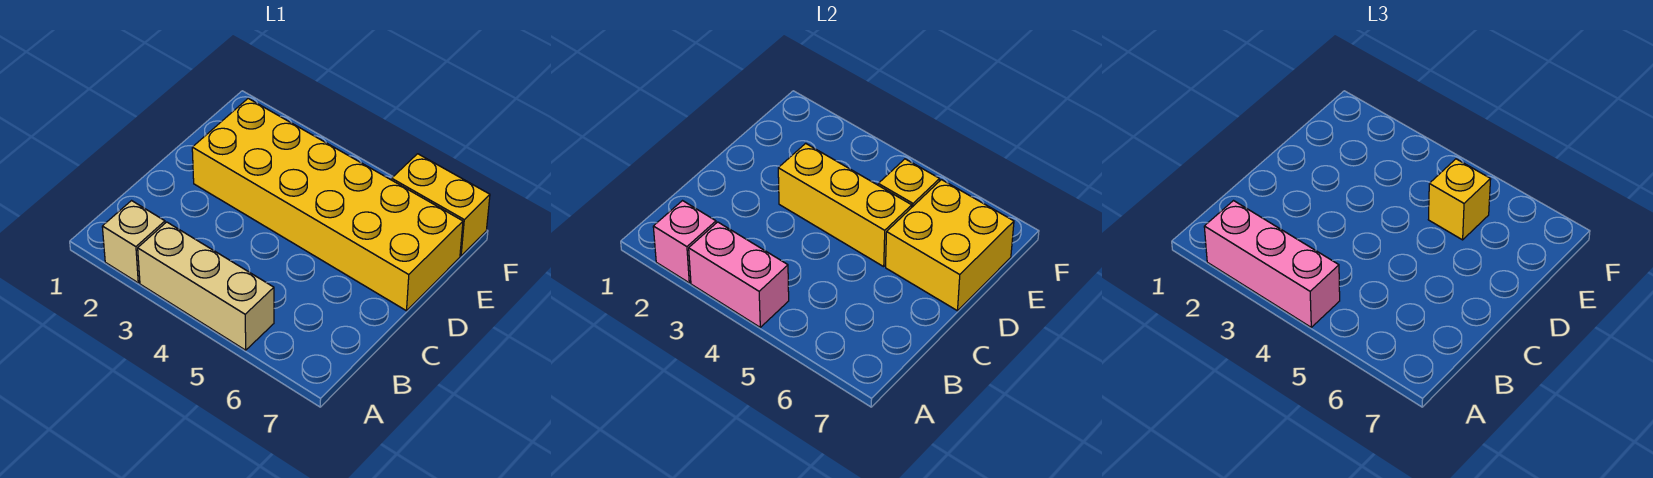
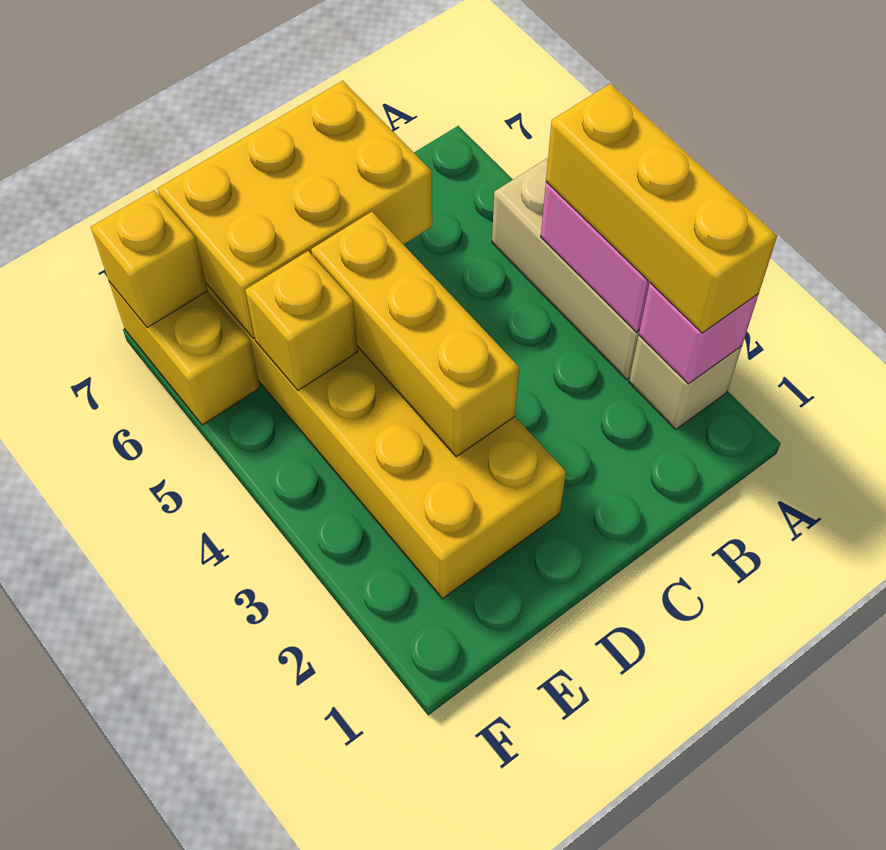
pink 1x3 brick [1204,201,1340,327] -> yellow 1x3 brick [546,84,777,333]
yellow 2x2 brick [886,180,1014,311] -> yellow 2x3 brick [157,81,432,339]
yellow 1x1 brick [1428,159,1491,240] -> yellow 1x1 brick moved to [91,190,208,328]

